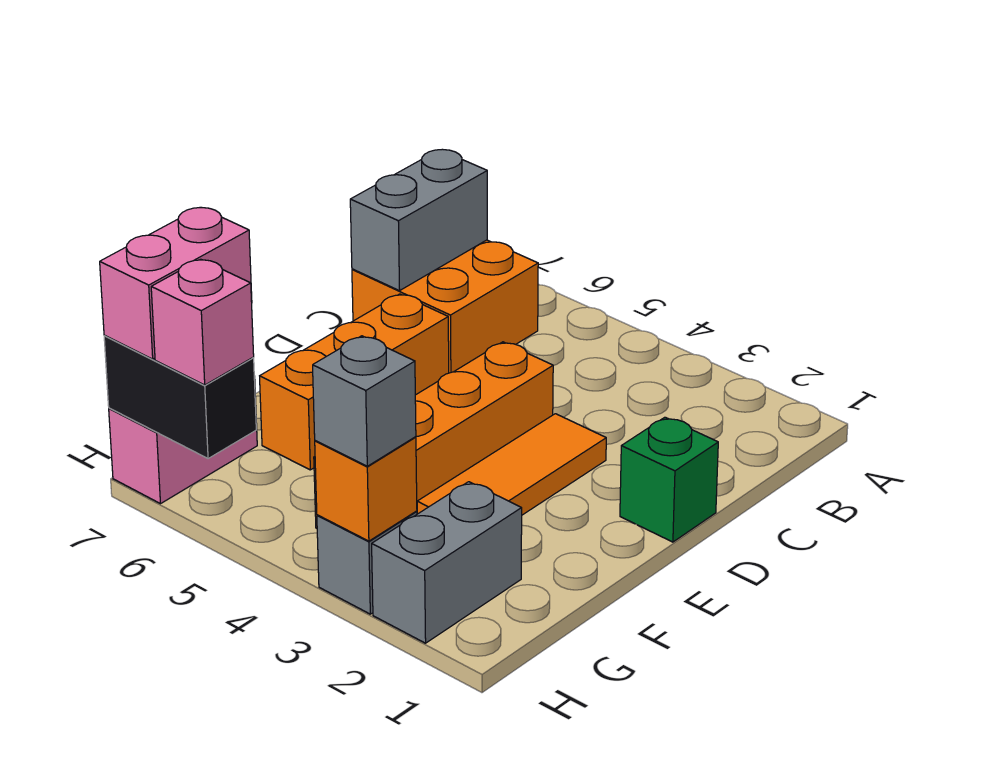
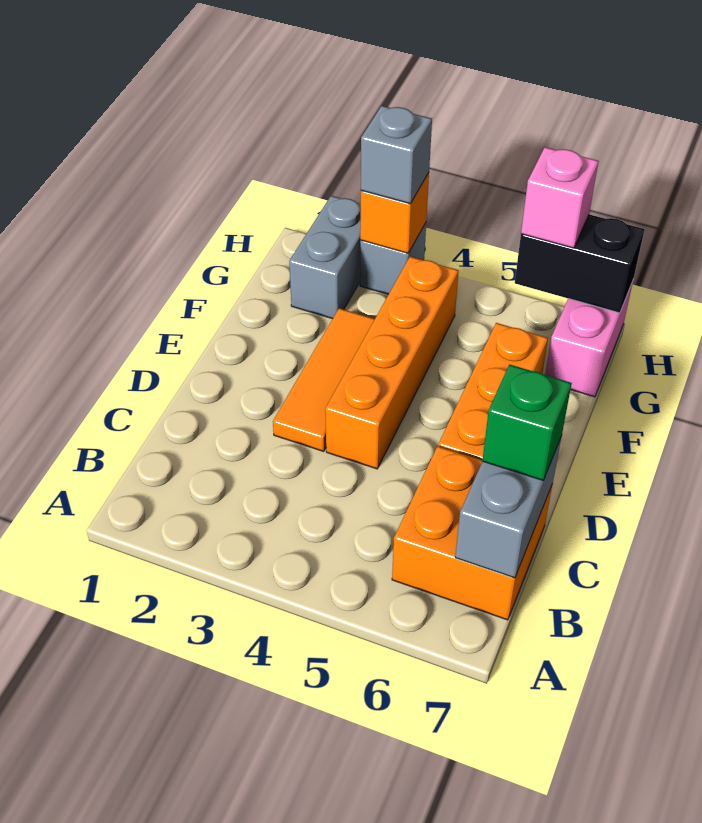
green 1x1 brick [620,417,718,542] -> green 1x1 brick moved to [482,364,572,480]
pink 1x2 brick [100,208,252,359] -> none

